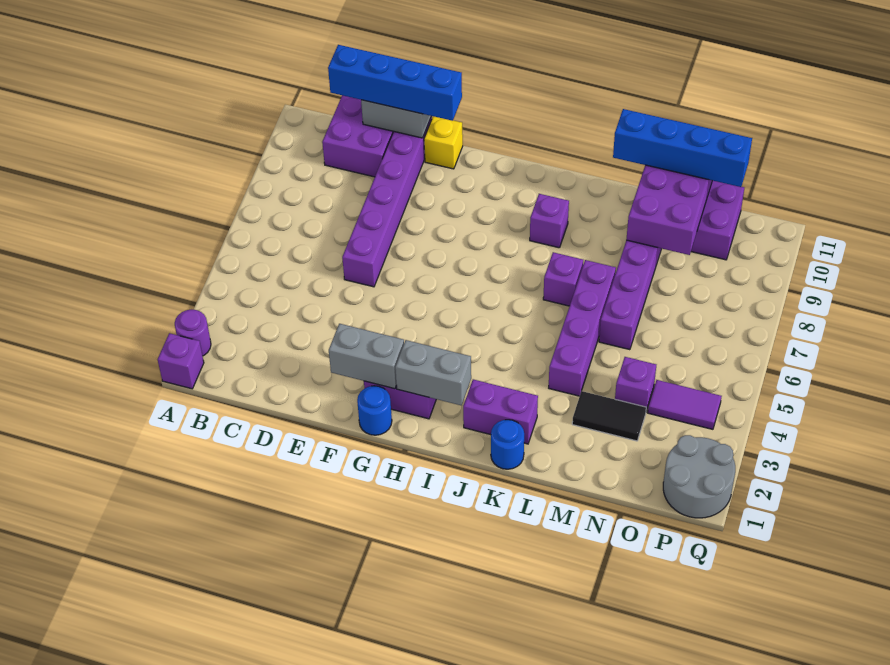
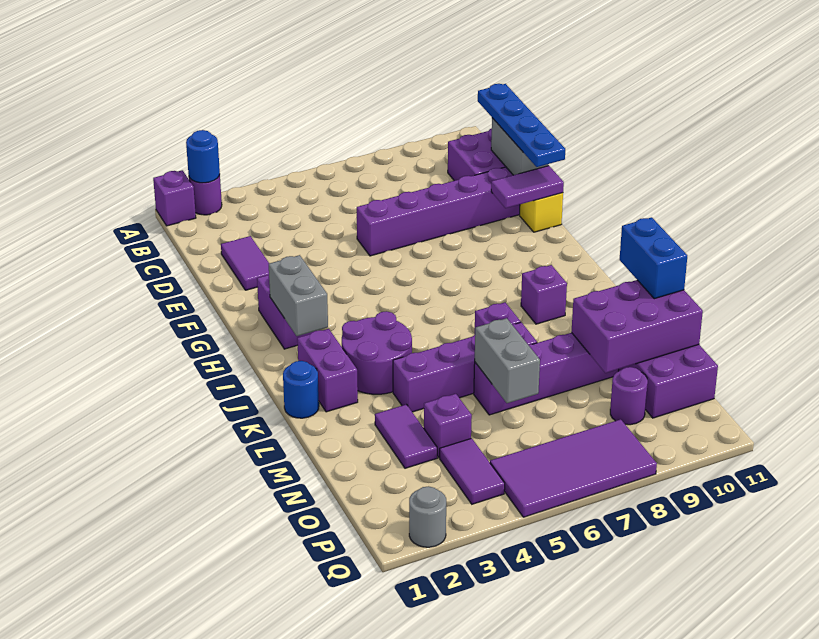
blue 1x4 brick [328,45,462,121] -> blue 1x4 plate [478,84,565,167]
none -> purple 1x2 tile [221,236,269,290]
grey 1x2 brick [329,324,404,389] -> grey 1x2 brick moved to [475,318,540,403]
none -> purple 1x2 tile [491,166,564,208]
blue 1x1 round brick [357,386,392,435] -> blue 1x1 round brick moved to [186,130,220,183]
none -> purple 2x2 round brick [342,311,412,394]
blue 1x4 brick [613,109,752,187] -> blue 1x2 brick [620,217,687,299]
black 1x2 tile [572,391,646,441] -> purple 1x2 tile [375,404,437,468]
none -> purple 1x1 round brick [610,367,648,425]
grey 2x2 round brick [663,435,735,518] -> grey 1x1 round brick [409,486,446,547]
none -> purple 2x4 tile [490,419,657,517]

